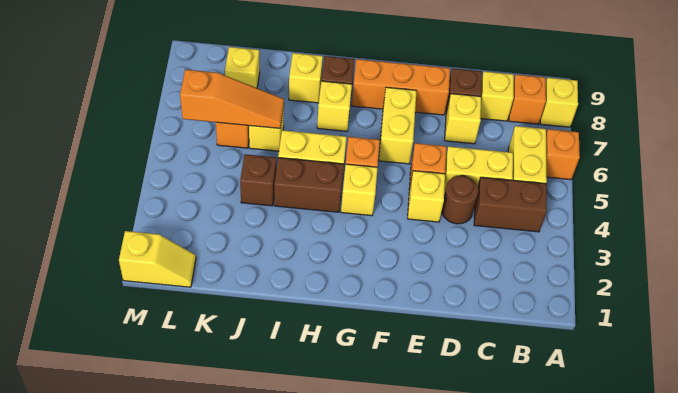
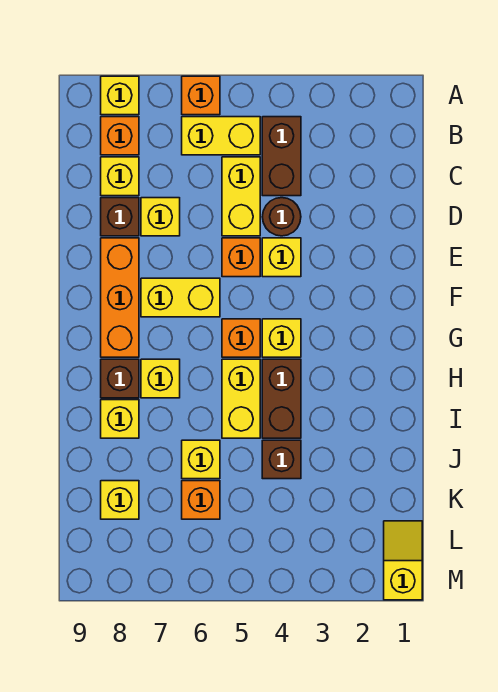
orange 1x3 slope [180,69,284,128] -> none

